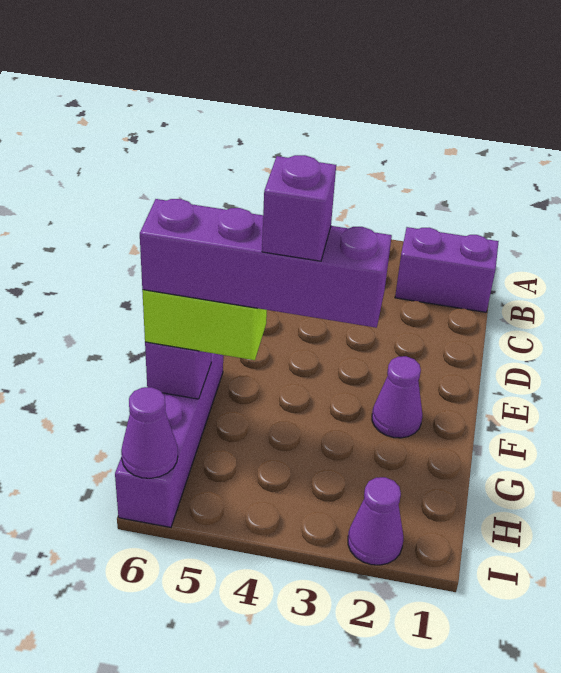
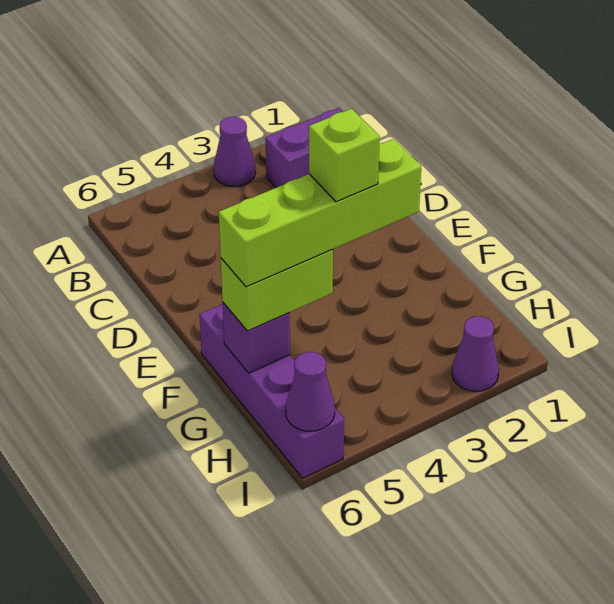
purple 1x1 cone [372,356,422,438] -> purple 1x1 cone moved to [214,117,256,187]
purple 1x4 brick [140,199,392,328] -> lime 1x4 brick [219,139,421,287]
purple 1x1 brick [262,155,336,261] -> lime 1x1 brick [309,109,380,202]

